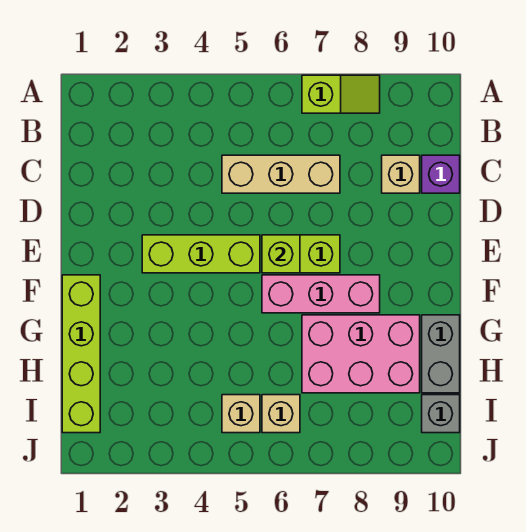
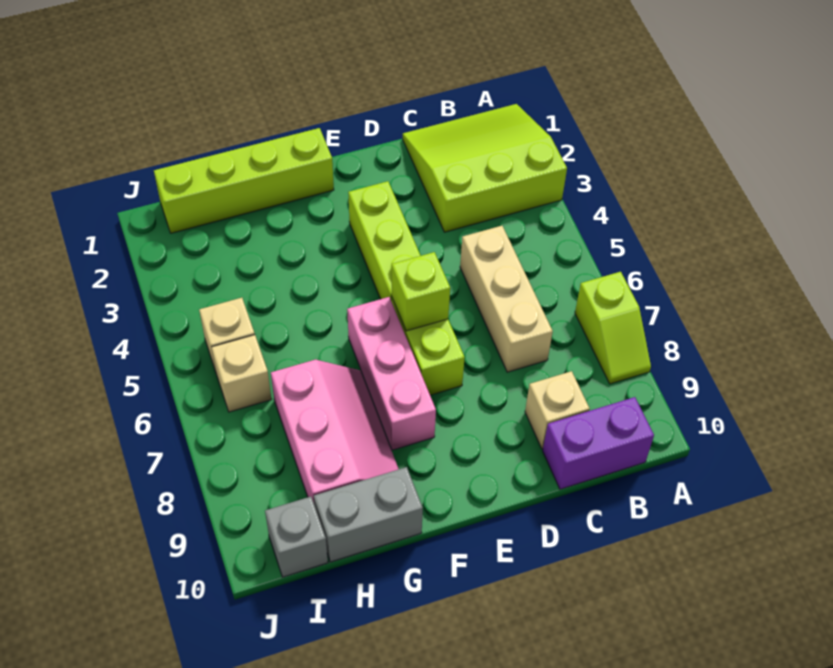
none -> lime 3x3 slope [403,104,567,232]
purple 1x1 brick [422,155,460,193] -> purple 1x2 brick [543,397,654,489]
pink 2x3 brick [302,315,420,393] -> pink 2x3 slope [271,360,399,502]

